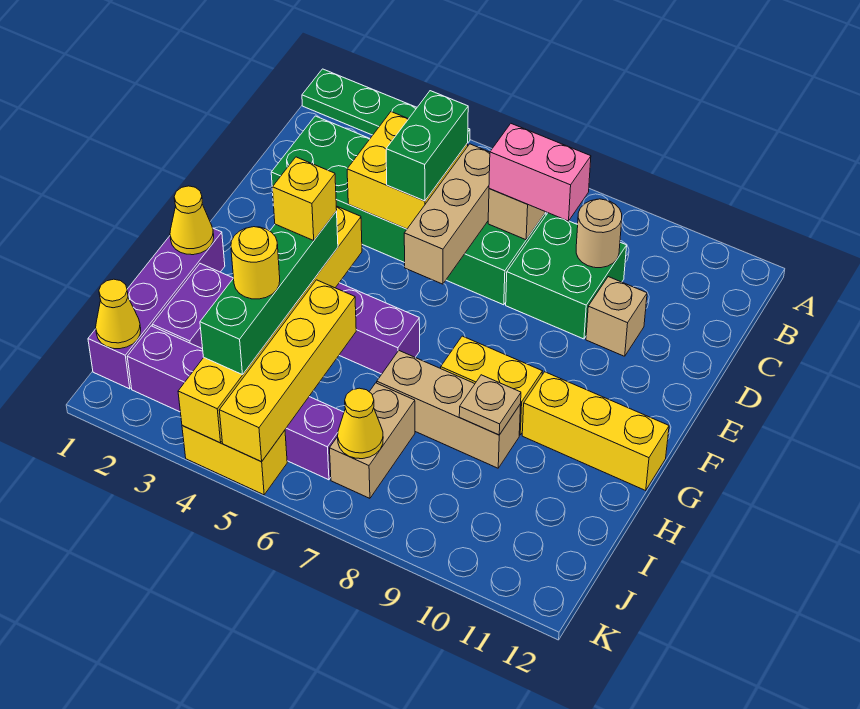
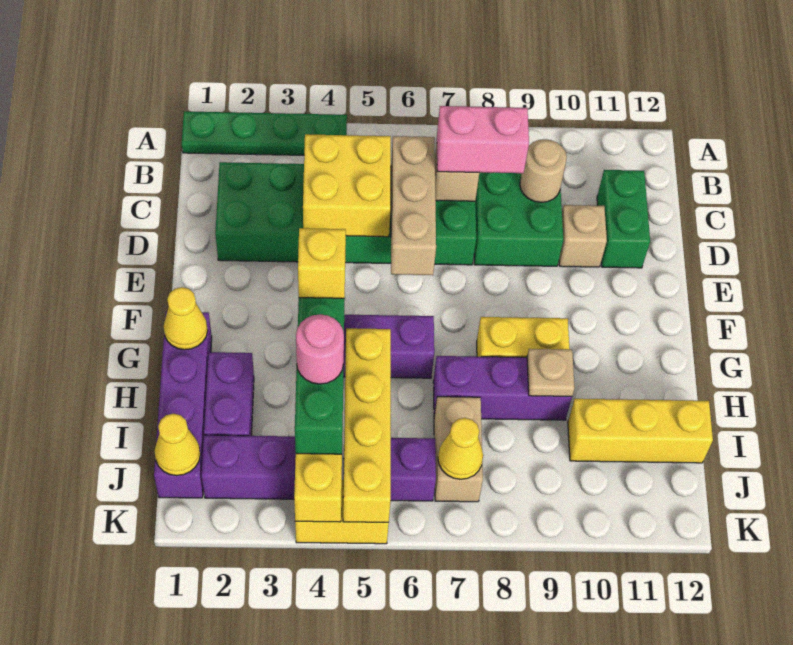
green 1x2 brick [386,91,468,201] -> green 1x2 brick moved to [597,170,650,268]
yellow 1x3 brick [522,372,669,490] -> yellow 1x3 brick moved to [568,399,713,463]
tan 1x3 brick [377,351,521,468] -> purple 1x3 brick [433,356,572,420]
yellow 1x1 round brick [231,227,280,299] -> pink 1x1 round brick [296,314,344,384]

